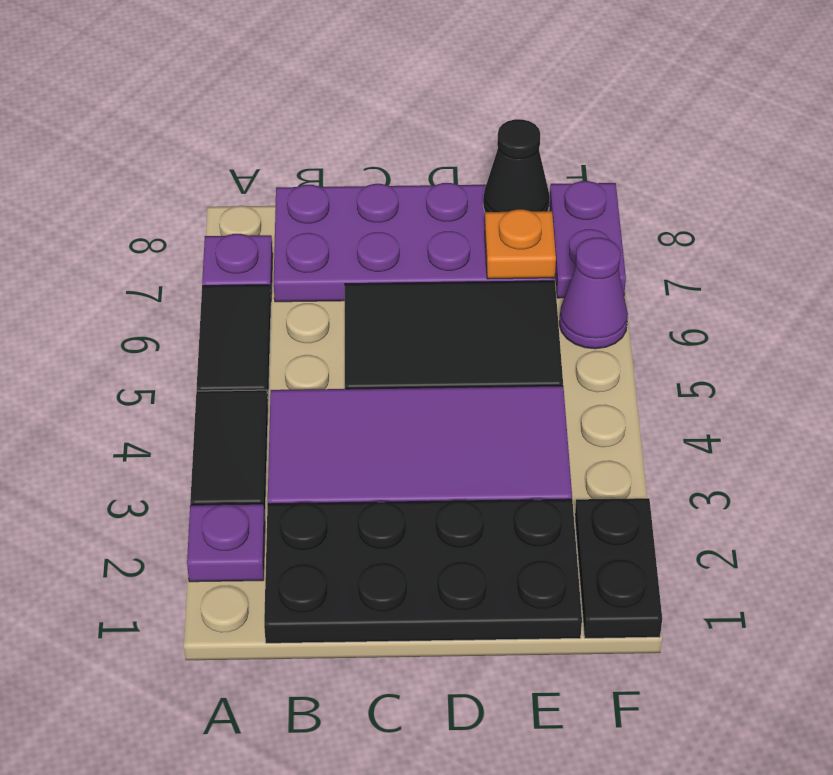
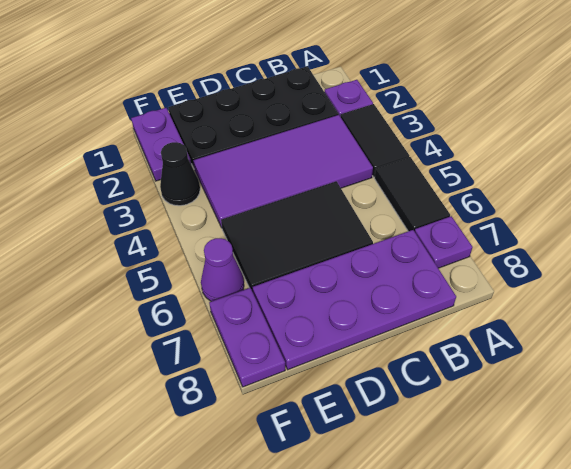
orange 1x1 plate [485,209,556,279] -> none
black 1x1 cone [483,119,550,212] -> black 1x1 cone moved to [160,142,200,206]
black 1x2 plate [575,498,662,638] -> purple 1x2 plate [131,108,191,181]

